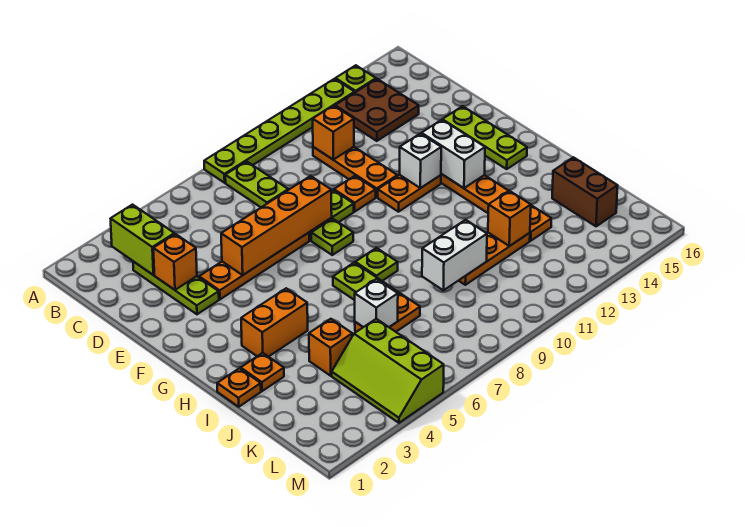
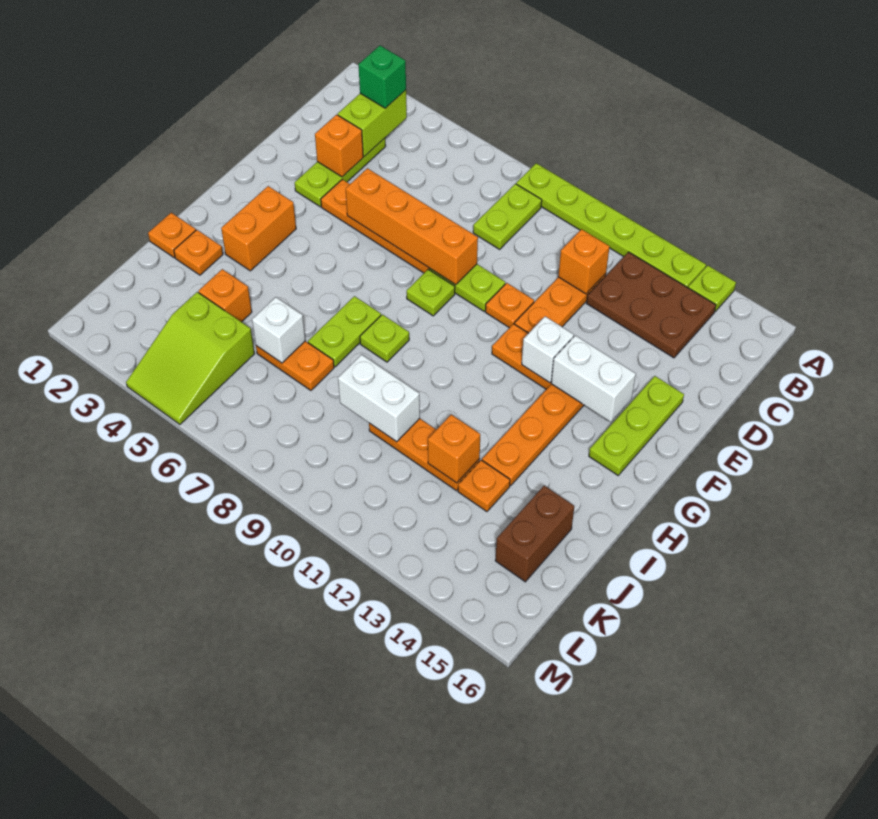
none -> green 1x1 brick [358,46,406,108]
brown 2x2 plate [335,79,419,141] -> brown 2x3 plate [586,252,716,358]
white 1x2 brick [421,120,485,188] -> white 1x2 brick turned to [551,335,636,422]
orange 1x2 brick [241,288,308,357] -> orange 1x2 brick turned to [221,186,296,271]
lime 2x3 slope [332,319,444,423] -> lime 2x3 slope turned to [126,292,254,424]

